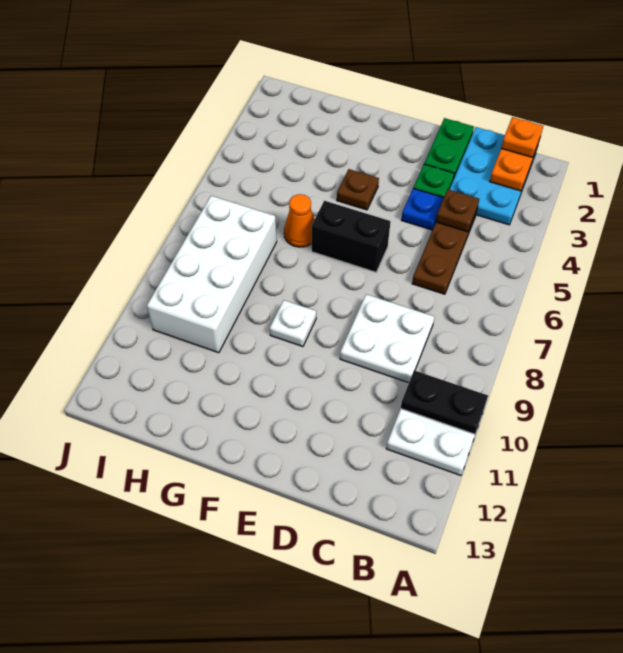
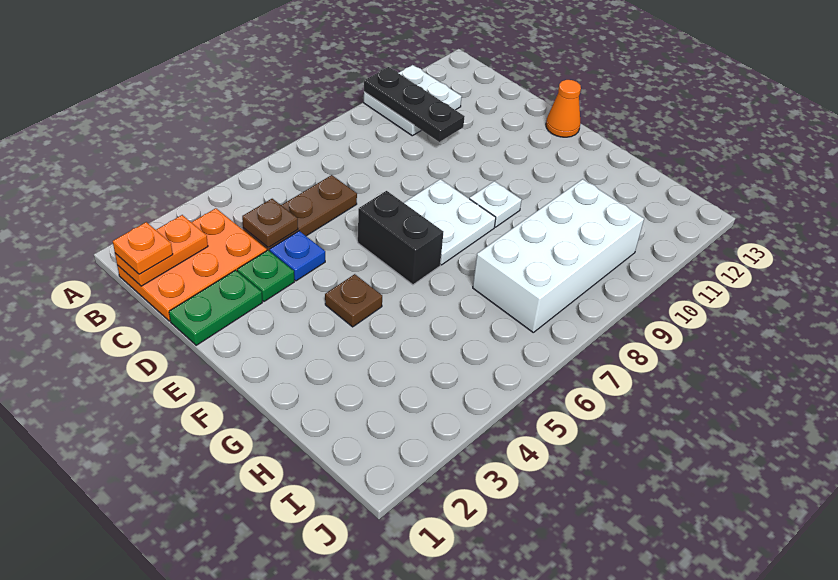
black 1x2 plate [401,370,488,434] -> black 1x3 plate [364,67,465,142]
cyan 2x3 plate [449,127,537,225] -> orange 2x3 plate [117,208,267,321]
white 2x2 plate [340,294,434,383] -> white 2x2 plate moved to [404,179,496,265]
orange 1x1 cone [284,194,314,247] -> orange 1x1 cone moved to [546,80,581,137]

